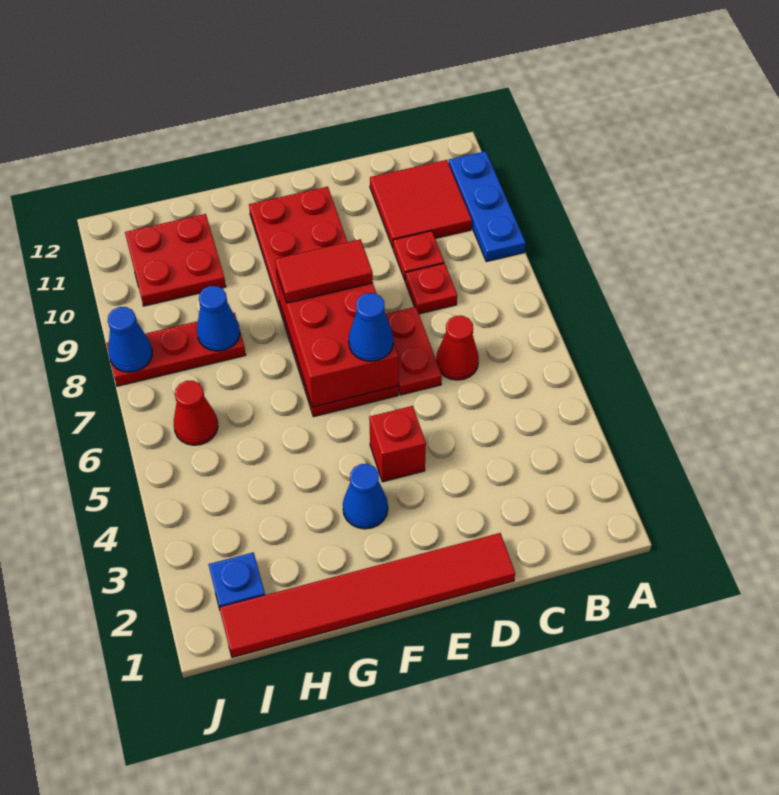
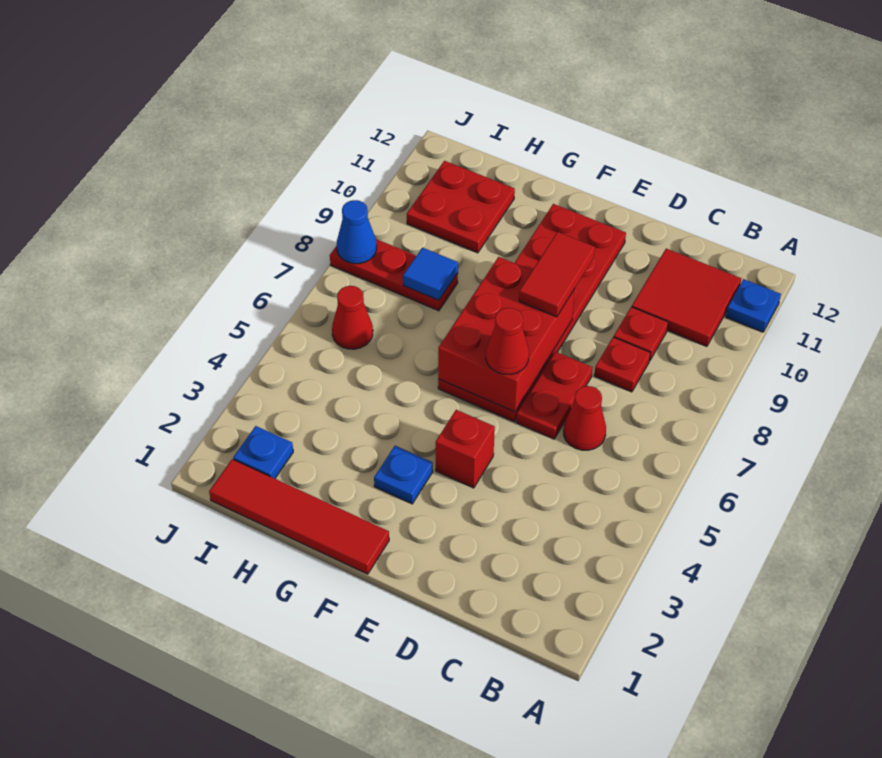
blue 1x3 plate [449,151,526,262] -> blue 1x1 plate [726,279,781,332]
red 1x6 tile [219,533,515,657] -> red 1x4 tile [209,459,389,574]
blue 1x1 cone [349,293,393,361] -> red 1x1 cone [486,308,529,374]
red 1x2 tile [275,239,373,303] -> red 1x2 tile turned to [519,232,595,317]
blue 1x1 cone [343,464,388,529] -> blue 1x1 plate [374,446,433,504]
blue 1x1 cone [197,286,240,351] -> blue 1x1 tile [403,247,458,300]

